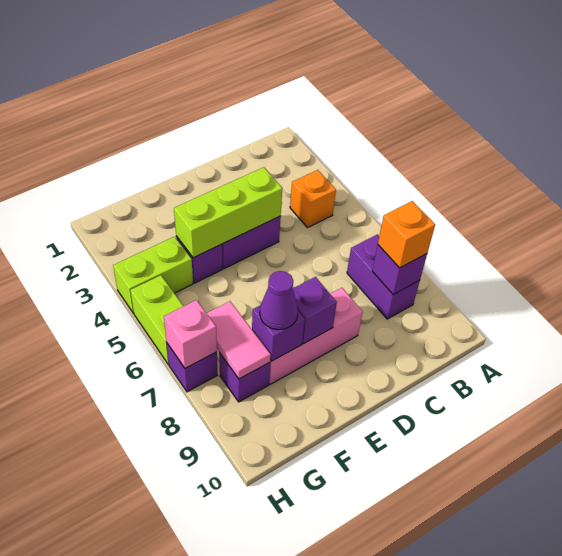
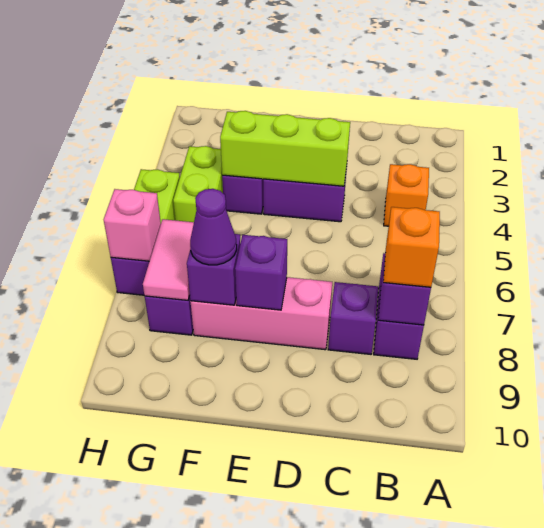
none -> purple 1x1 brick [328,282,378,354]
lime 1x2 brick [113,237,193,313] -> lime 1x2 brick turned to [173,146,223,222]

